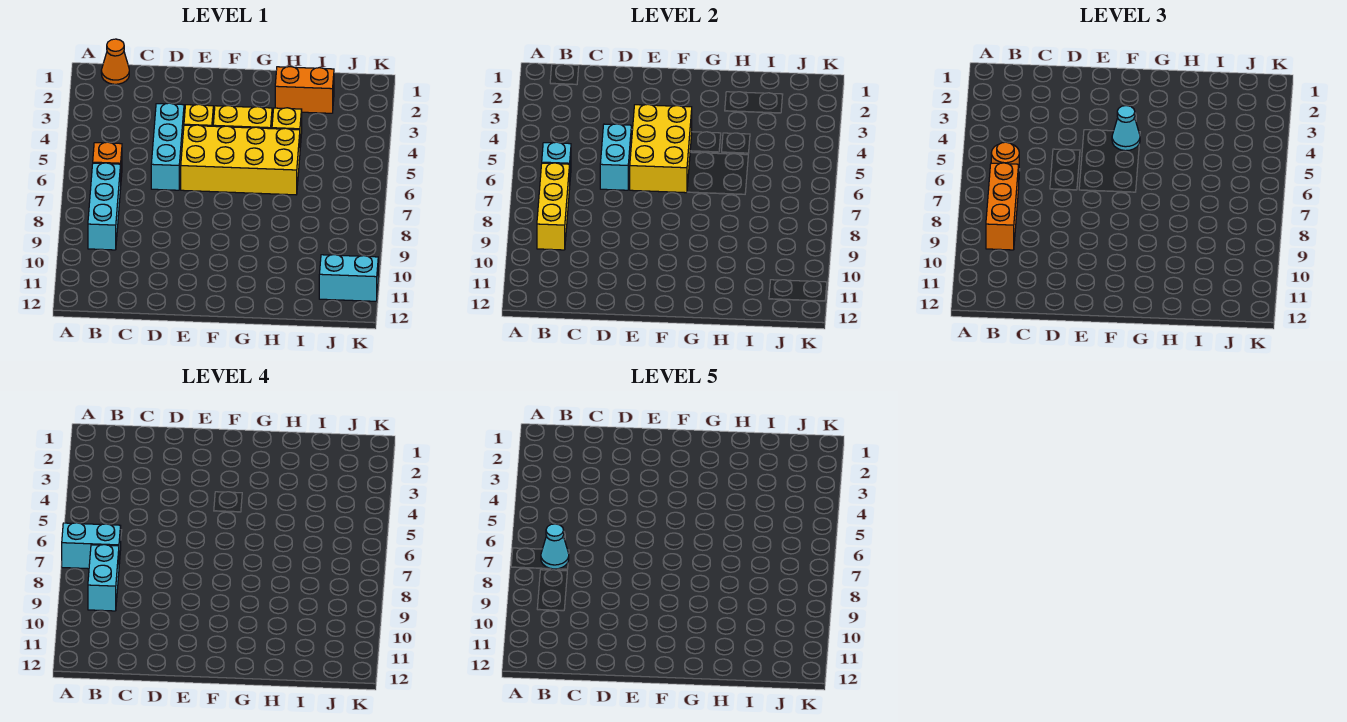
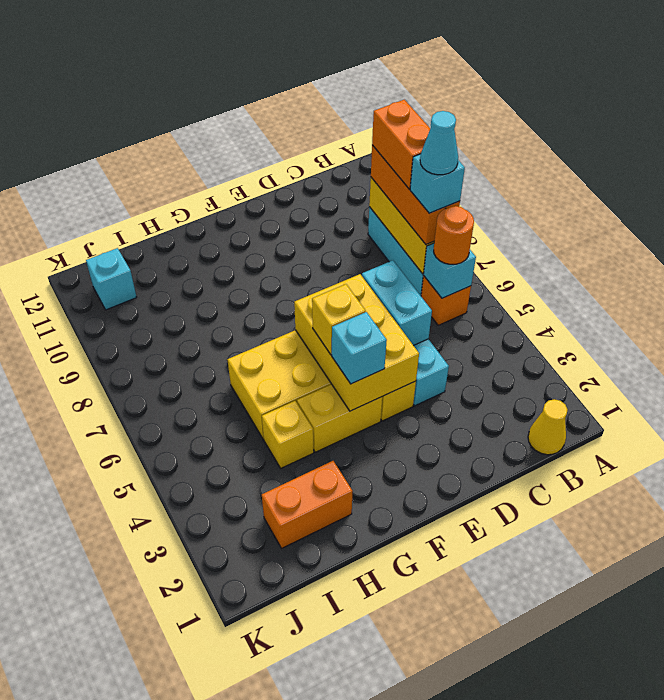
cyan 1x2 brick [62,523,121,569] -> cyan 1x1 brick [410,154,465,213]
orange 1x1 cone [101,39,129,84] -> yellow 1x1 cone [528,399,568,455]
cyan 1x2 brick [88,545,119,611] -> orange 1x2 brick [372,100,430,189]
cyan 1x1 cone [1112,106,1140,151] -> cyan 1x1 brick [332,312,387,384]
none -> yellow 1x1 brick [312,284,366,355]
cyan 1x2 brick [319,255,378,301] -> cyan 1x1 brick [86,248,137,310]

